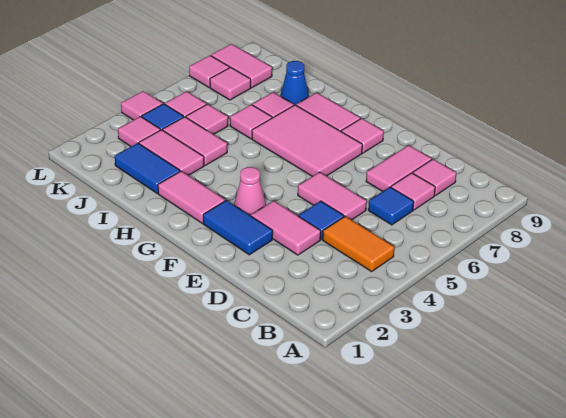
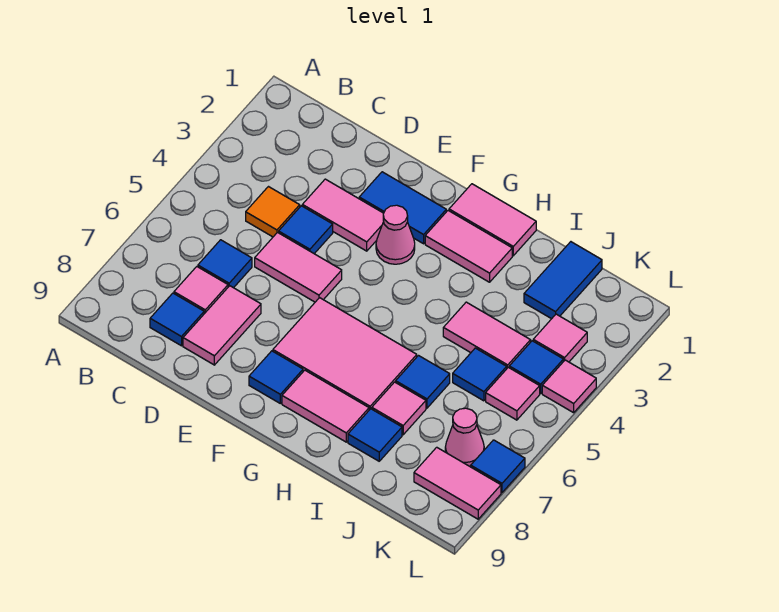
orange 1x2 tile [323,216,394,272] -> orange 1x1 tile [246,187,300,237]
pink 1x1 tile [413,159,456,196] -> blue 1x1 tile [150,293,204,346]
pink 1x1 tile [341,118,384,153] -> blue 1x1 tile [249,351,303,403]
blue 1x2 tile [115,143,180,193] -> blue 1x2 tile turned to [524,242,602,319]
pink 1x2 tile [139,130,204,176] -> pink 1x2 tile moved to [449,184,536,256]
pink 1x1 tile [230,105,272,139] -> blue 1x1 tile [396,356,450,408]
blue 1x1 cone [280,61,309,105] -> blue 1x1 tile [348,409,402,461]
pink 1x1 tile [186,104,228,135] -> blue 1x1 tile [453,348,507,401]
pink 1x1 tile [210,67,251,100] -> pink 1x1 cone [445,408,484,467]
pink 1x1 tile [189,55,230,87] -> blue 1x1 tile [471,440,525,492]

